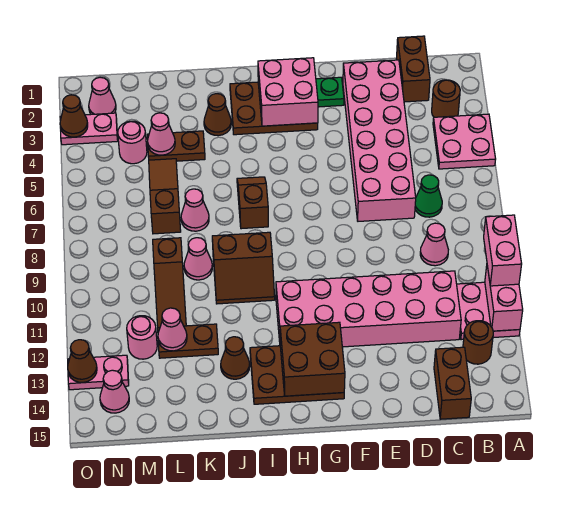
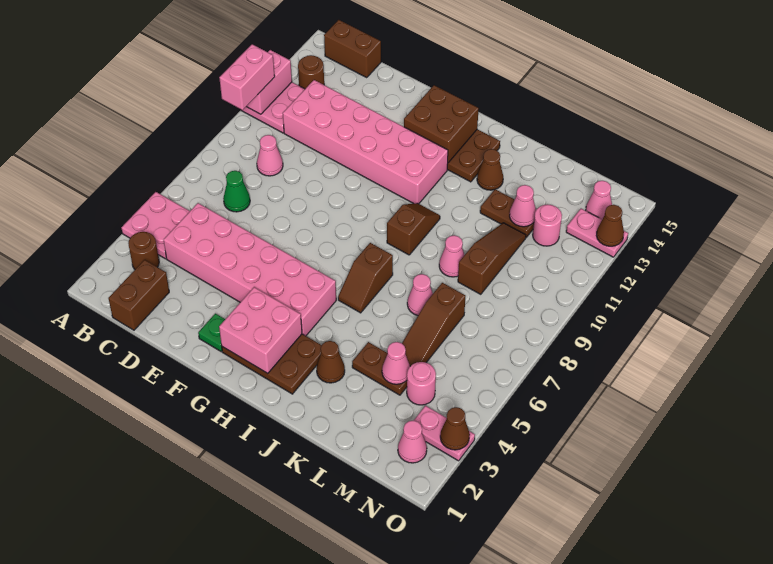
brown 1x2 brick [434,347,471,419] -> brown 1x2 brick turned to [324,20,381,77]
pink 2x6 brick [343,60,416,221] -> pink 2x6 brick turned to [164,203,336,336]
brown 2x2 slope [212,232,275,304] -> brown 1x2 slope [387,203,440,255]

